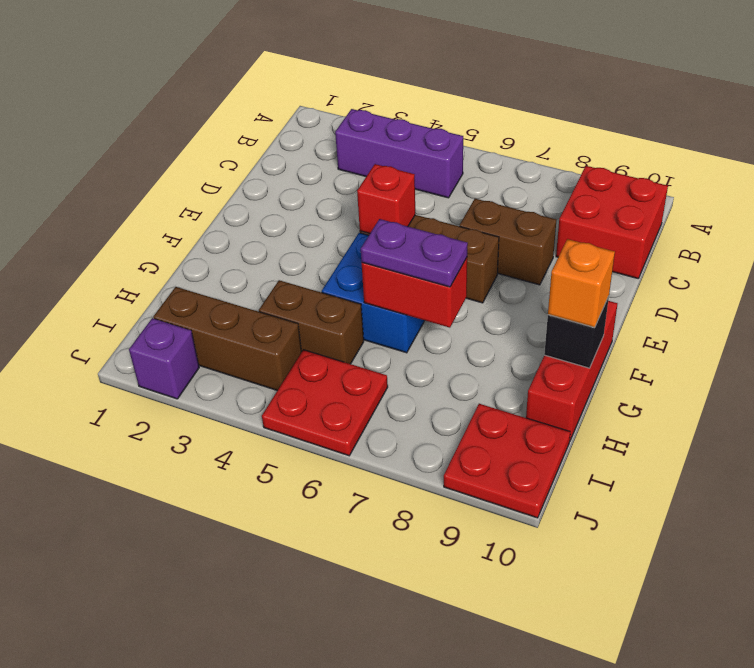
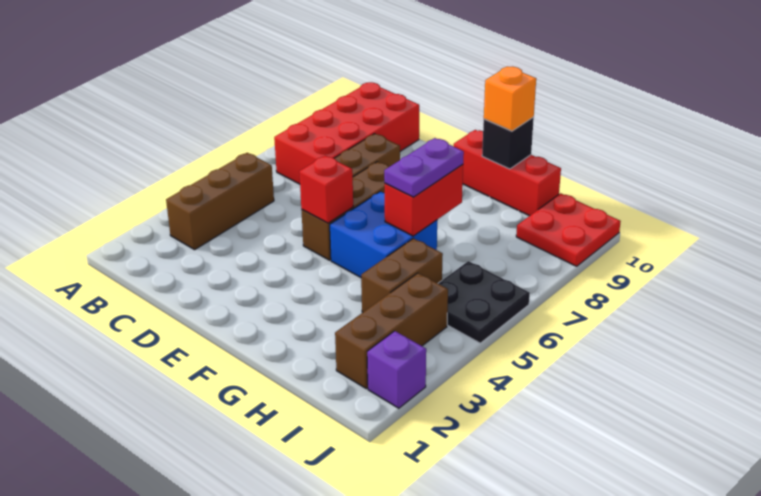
purple 1x3 brick [335,109,463,198] -> brown 1x3 brick [166,153,274,250]
red 2x2 brick [556,166,668,278] -> red 2x4 brick [274,82,419,184]
red 2x2 plate [262,350,388,456] -> black 2x2 plate [438,261,530,343]

